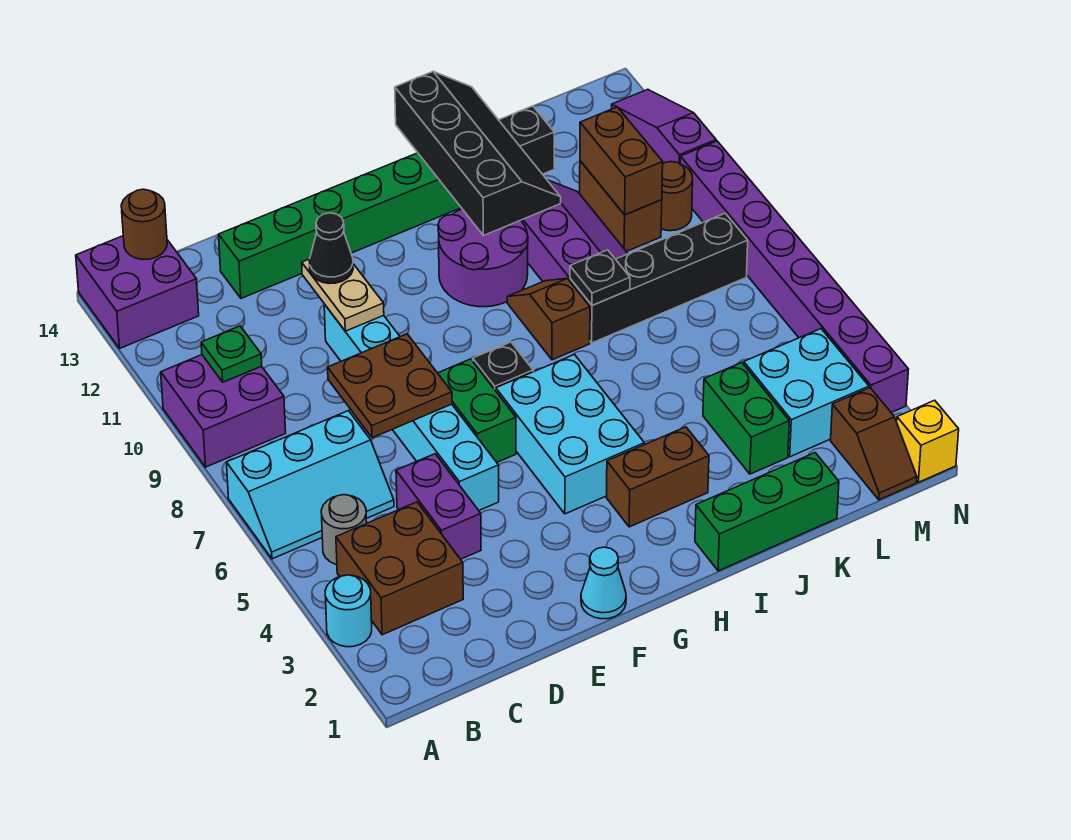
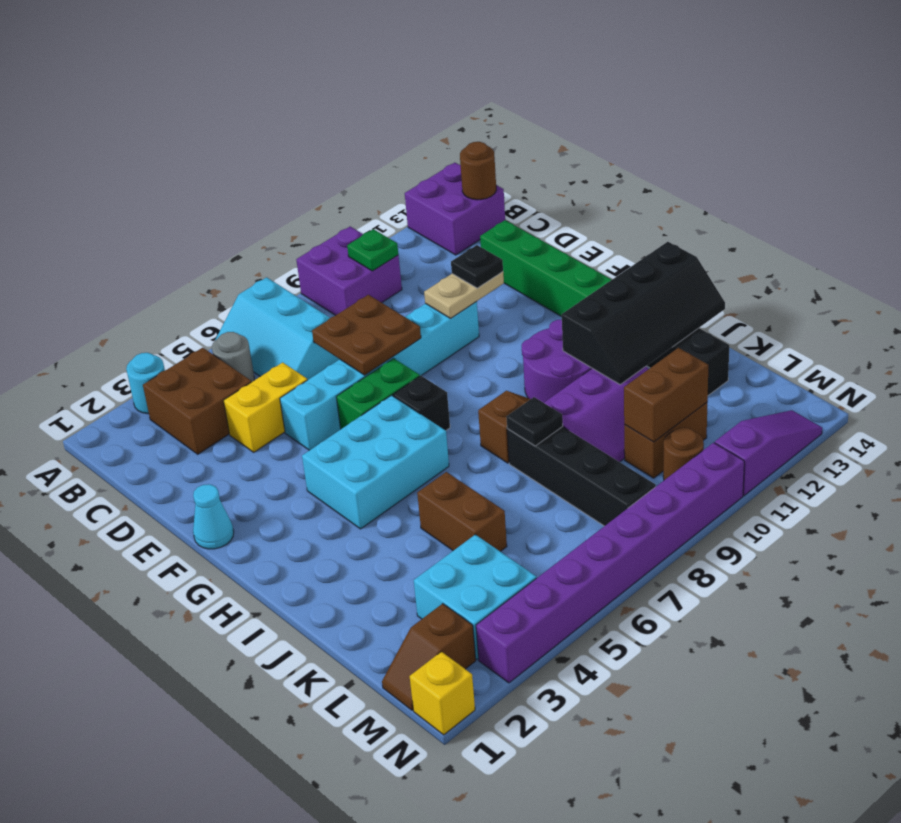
purple 1x2 brick [396,454,481,559] -> yellow 1x2 brick [224,362,307,452]
black 1x1 cone [309,213,353,284] -> black 1x1 plate [451,245,503,288]
brown 1x2 brick [606,427,709,527] -> brown 1x2 brick moved to [417,472,507,551]
green 1x3 brick [695,453,839,571] -> none
green 1x2 brick [703,363,789,474] -> none

